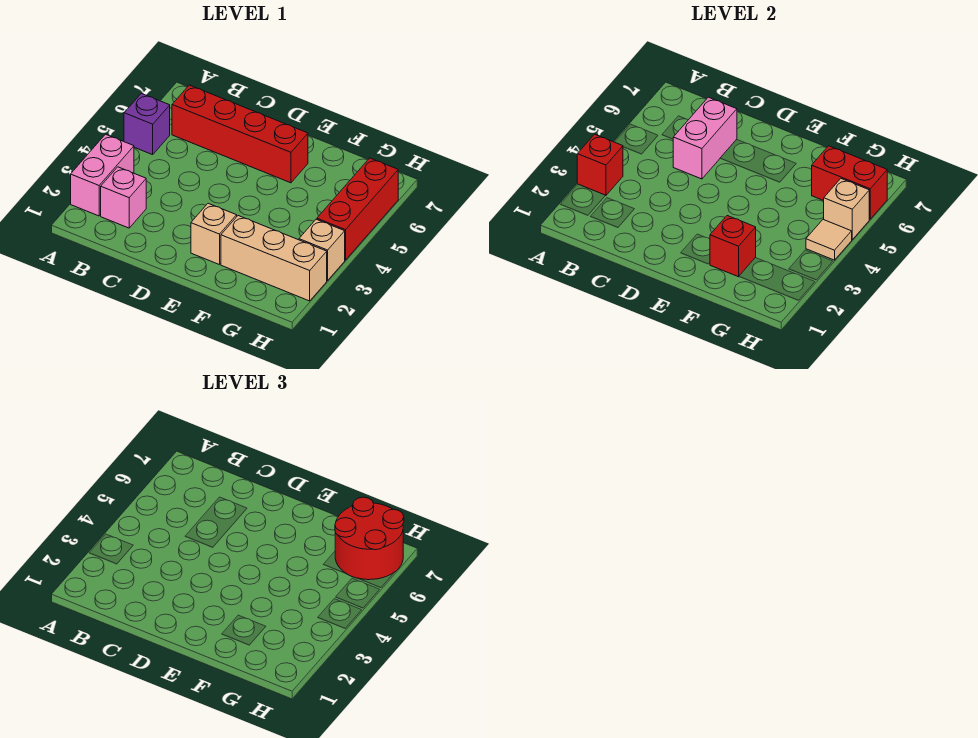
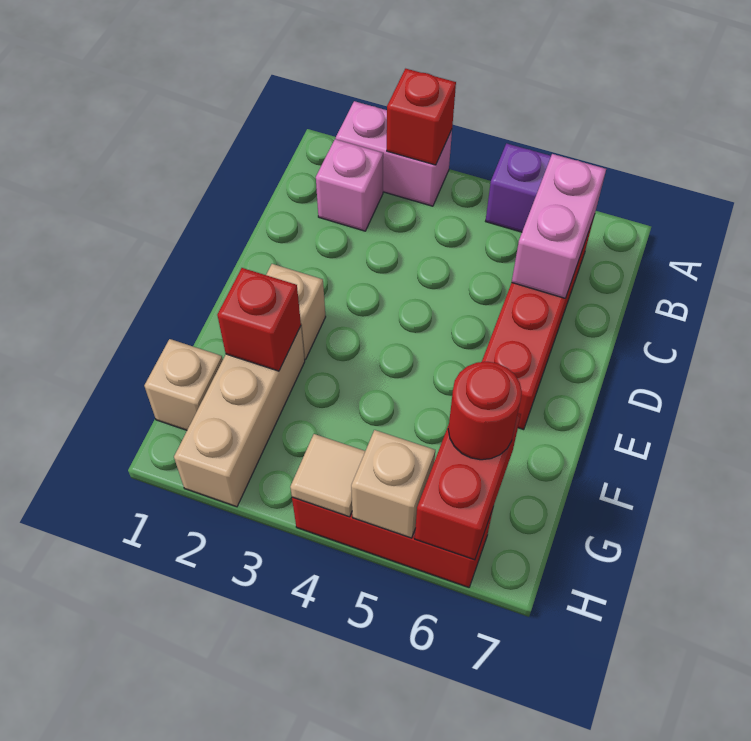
pink 1x2 brick [673,97,737,179] -> pink 1x2 brick turned to [512,154,606,298]
red 2x2 round brick [335,497,404,580] -> red 1x1 round brick [448,362,522,460]
tan 1x1 brick [299,219,345,281] -> tan 1x1 brick moved to [144,339,223,430]

